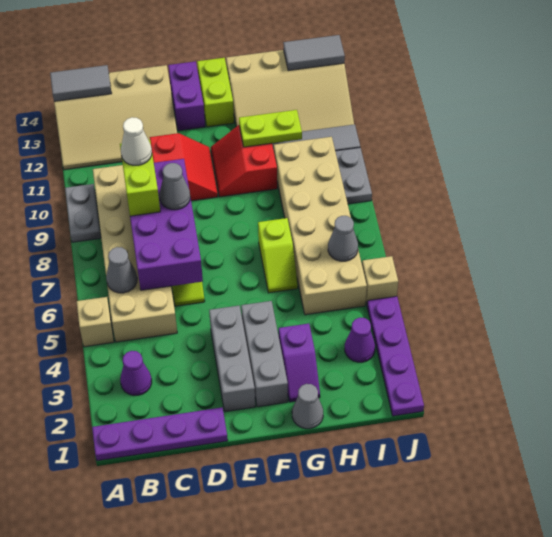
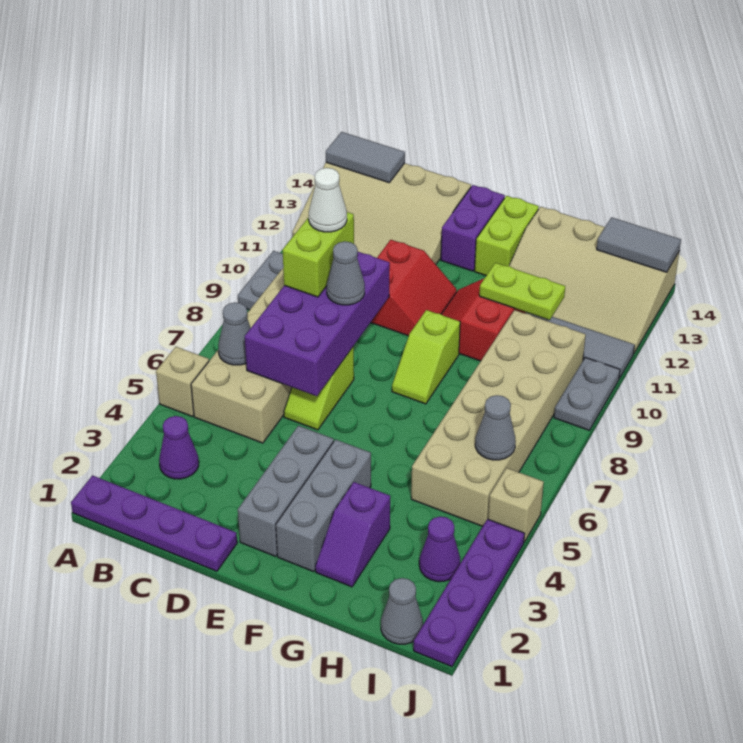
grey 1x1 cone [292,384,323,429] -> grey 1x1 cone moved to [381,578,423,644]
lime 1x2 slope [258,218,298,293] -> lime 1x2 slope moved to [392,310,460,404]

